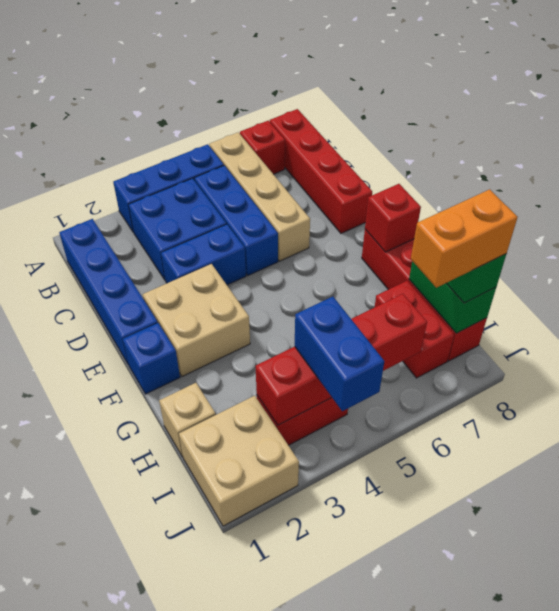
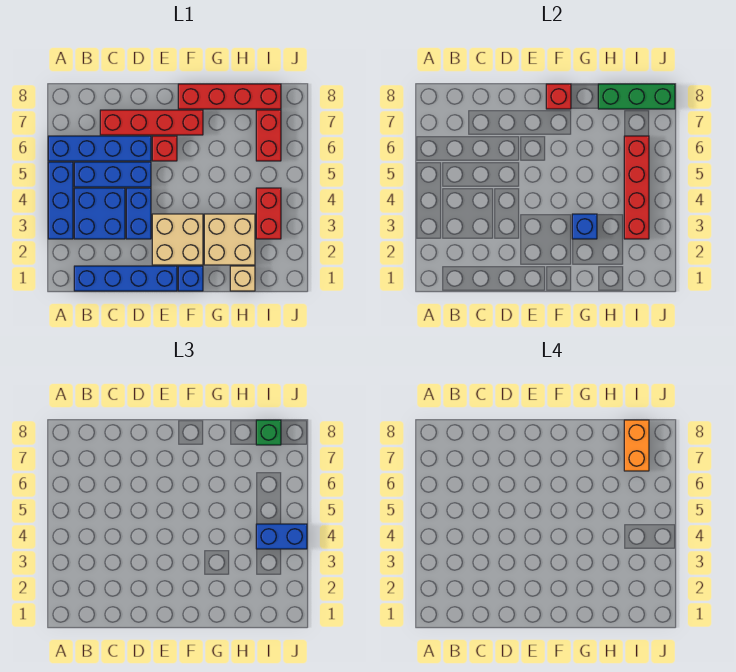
tan 1x4 brick [209,132,310,261] -> blue 1x4 brick [48,136,151,161]
red 1x1 brick [240,121,285,174] -> red 1x1 brick moved to [152,136,177,161]
red 1x4 brick [270,109,372,233] -> red 1x4 brick moved to [100,110,203,135]
none -> blue 1x1 brick [572,214,597,239]
red 1x2 brick [375,281,454,378] -> red 1x2 brick turned to [256,110,281,161]
green 1x2 brick [409,261,496,333] -> green 1x3 brick [598,84,675,109]
tan 2x2 brick [179,396,299,526] -> tan 2x2 brick moved to [204,214,255,265]

